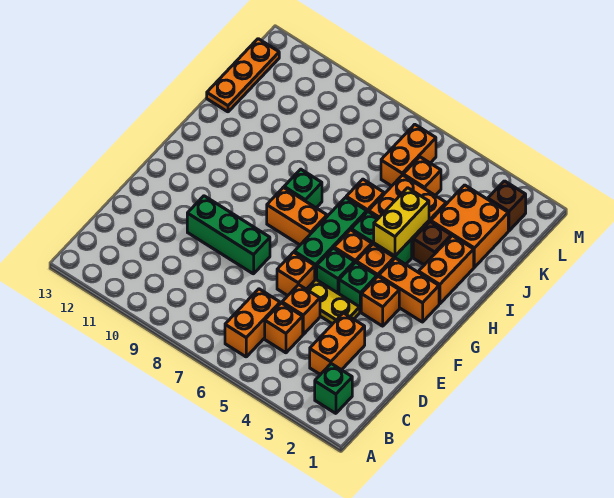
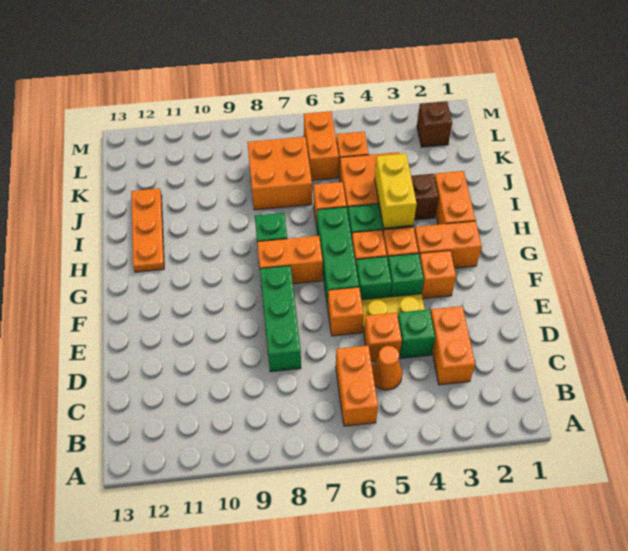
green 1x1 brick [315,364,352,413] -> green 1x1 brick moved to [398,309,435,358]
orange 1x1 brick [265,303,303,353] -> orange 1x1 cone [372,346,402,390]
green 1x3 brick [187,196,270,274] -> green 1x3 brick turned to [260,266,301,372]
orange 2x2 brick [431,185,508,267] -> orange 2x2 brick moved to [247,137,312,210]
orange 1x3 plate [207,39,279,112] -> orange 1x3 plate moved to [131,188,164,272]

